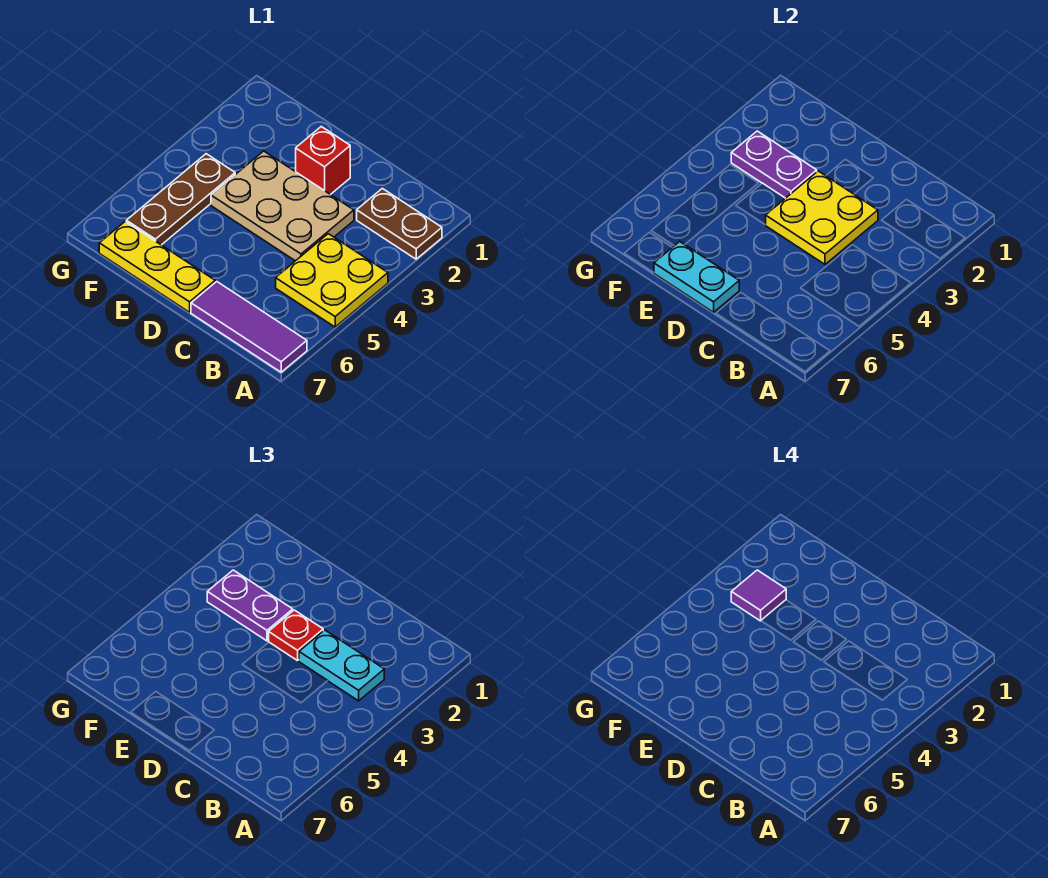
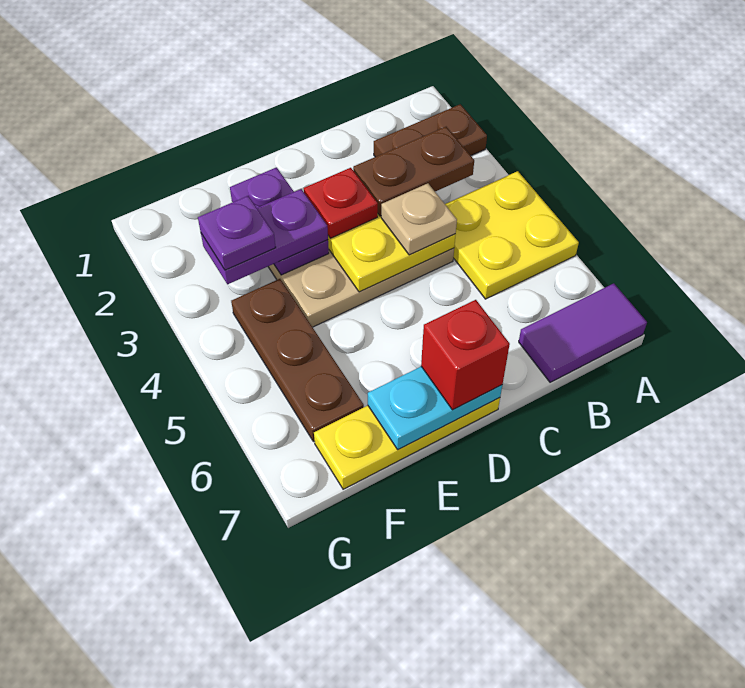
purple 1x3 tile [191,282,307,372] -> purple 1x2 tile [519,283,647,382]
cyan 1x2 plate [299,630,384,701] -> brown 1x2 plate [353,127,474,216]
none -> tan 1x1 plate [381,183,457,255]
red 1x1 brick [296,127,350,195] -> red 1x1 brick moved to [421,300,510,410]
purple 1x2 plate [731,131,817,198] -> purple 1x2 plate turned to [230,167,329,275]
purple 1x1 tile [731,570,786,621] -> purple 1x1 plate [198,196,276,270]

